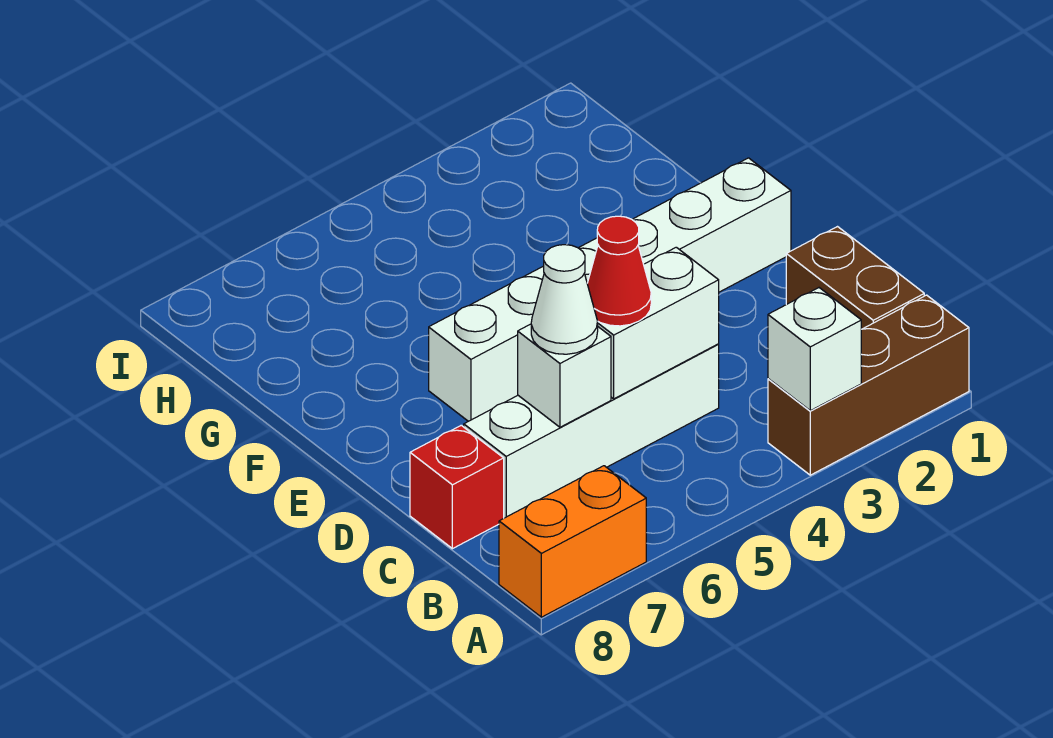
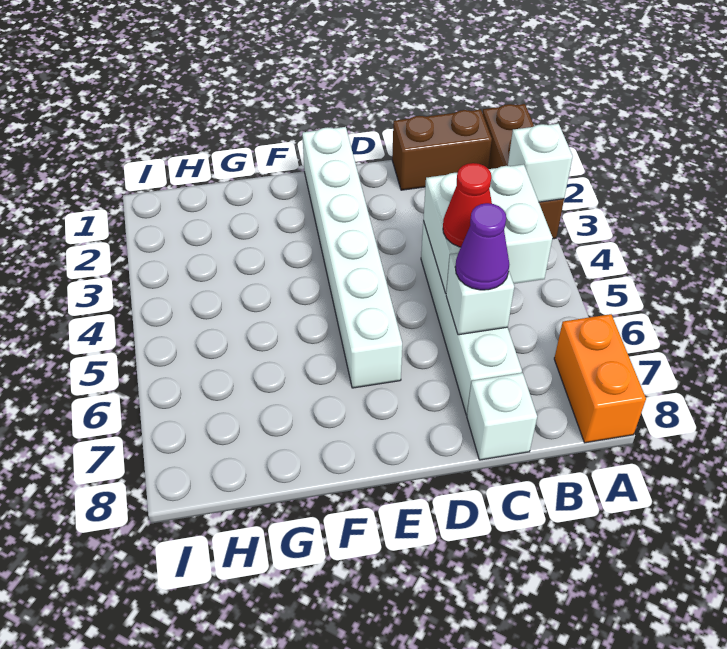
white 1x2 brick [598,247,719,399] -> white 2x2 brick [423,164,552,293]
white 1x1 cone [531,245,598,354] -> purple 1x1 cone [455,203,509,290]
red 1x1 brick [410,425,504,549] -> white 1x1 brick [467,373,537,460]

